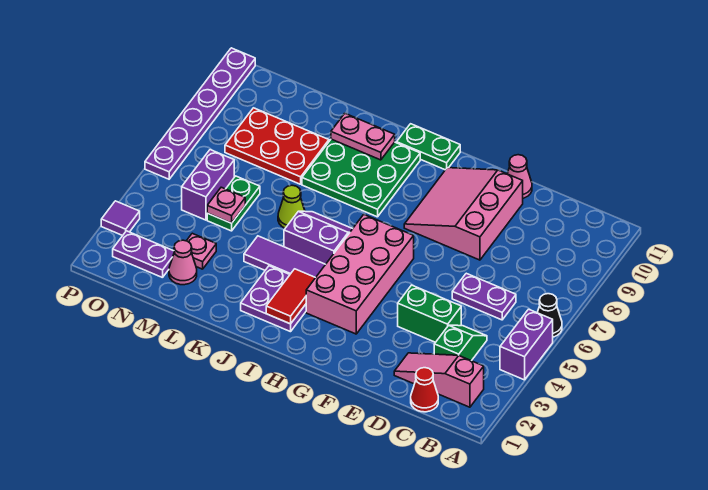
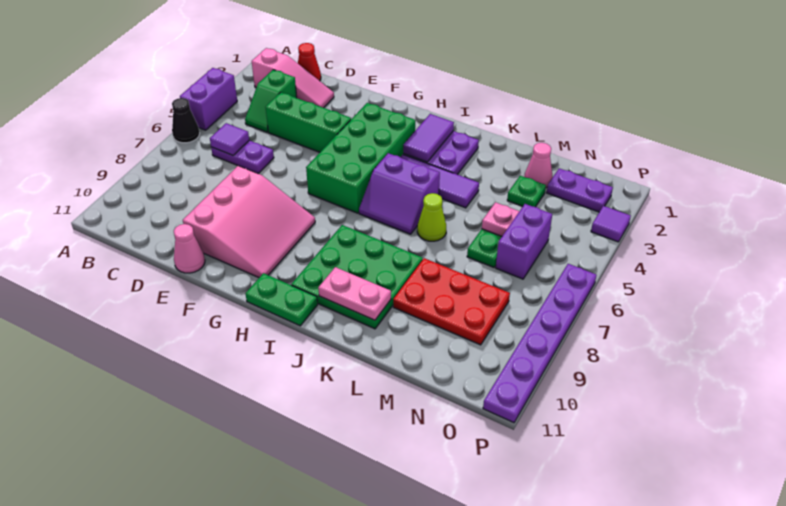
none -> purple 1x1 tile [210,123,249,155]
green 1x2 brick [398,285,461,342] -> green 1x3 brick [265,92,351,152]
pink 2x4 brick [306,215,414,334] -> green 2x4 brick [306,103,416,213]
red 1x2 tile [266,269,315,324] -> purple 1x2 tile [403,114,454,162]
pink 1x1 plate [187,233,216,269] -> green 1x1 plate [507,176,546,207]

